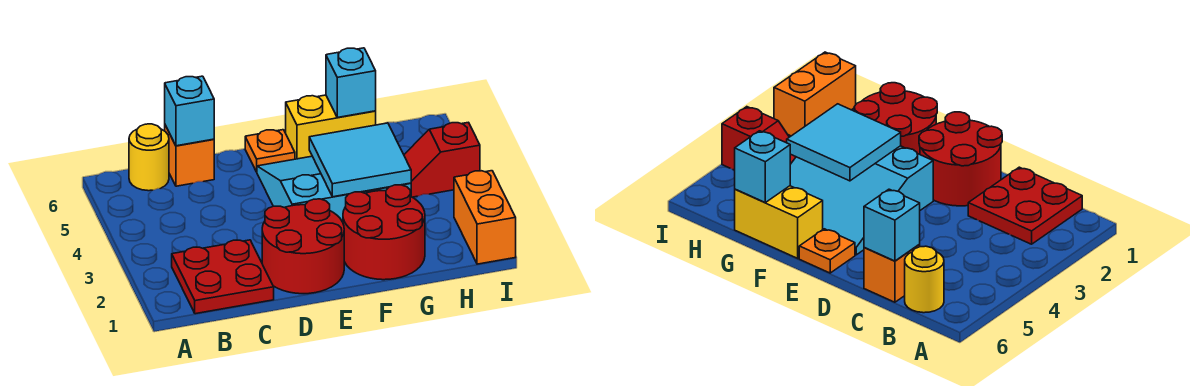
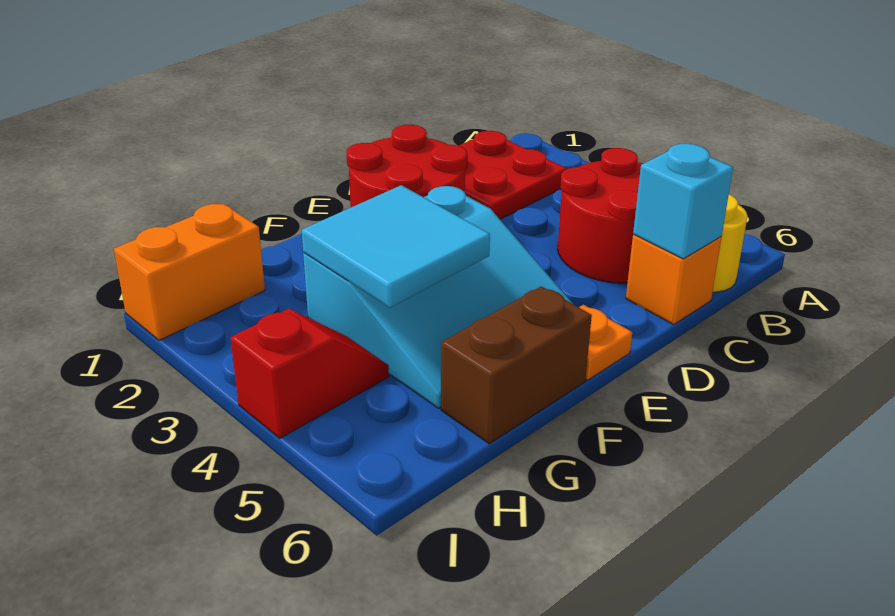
red 2x2 round brick [343,185,425,280] -> red 2x2 round brick moved to [558,148,644,283]
yellow 1x2 brick [286,95,376,159] -> brown 1x2 brick [441,286,592,444]
cyan 1x1 brick [326,48,376,117] -> none
orange 1x2 brick [454,171,516,264] -> orange 1x2 brick turned to [114,204,265,340]

